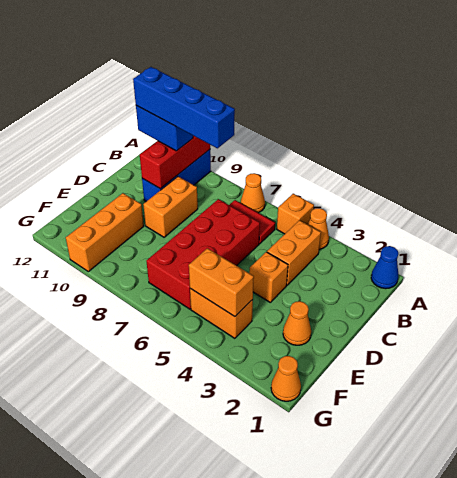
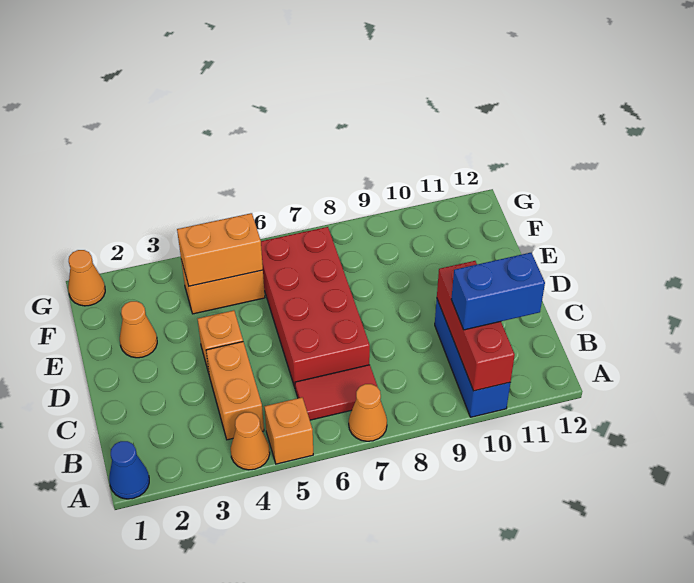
blue 1x4 brick [133,67,235,148] -> none
orange 1x2 brick [143,176,198,237] -> none
orange 1x3 brick [66,193,144,272] -> none

